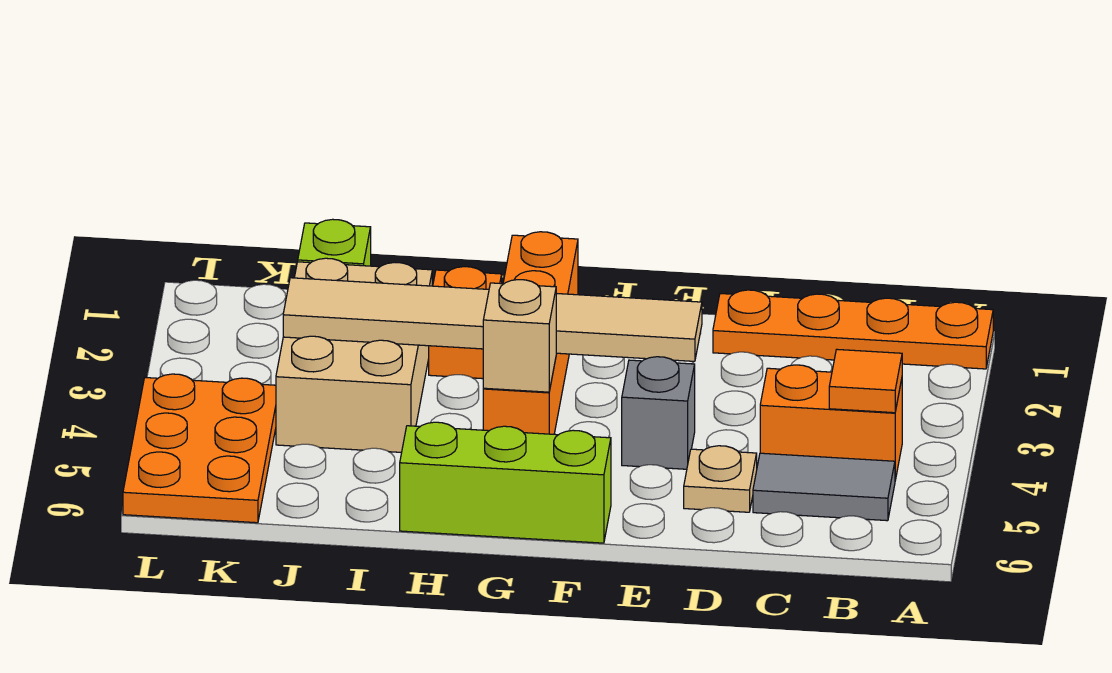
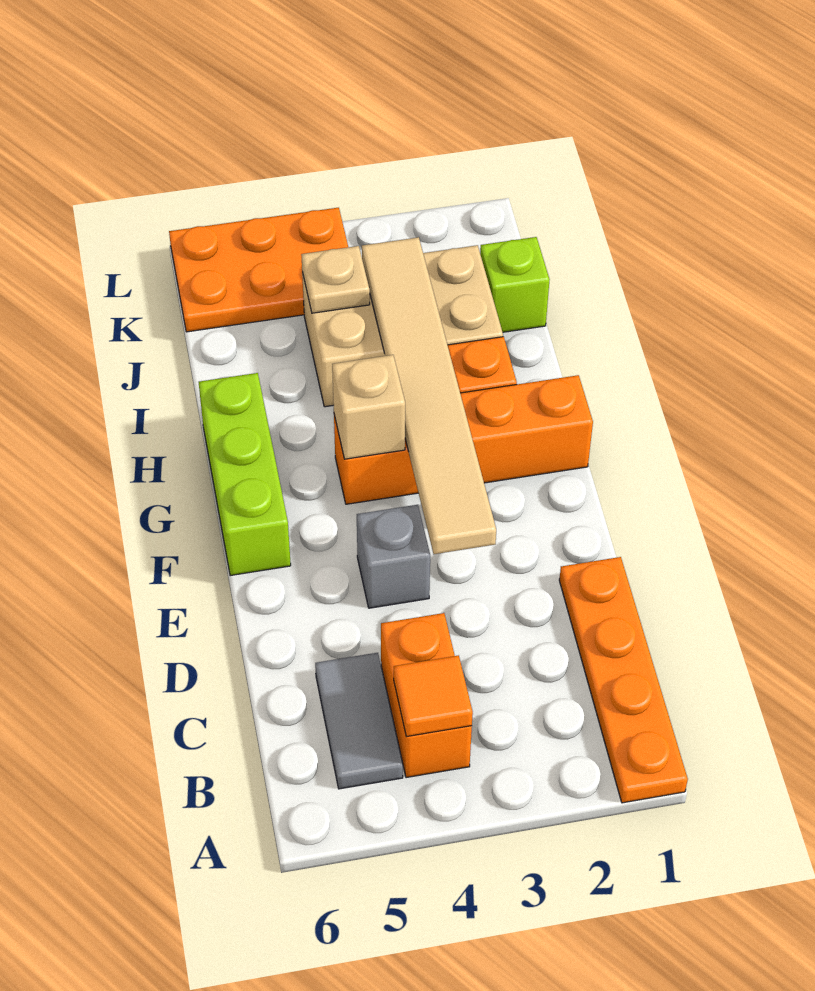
tan 1x1 plate [684,446,757,512] -> tan 1x1 plate moved to [301,246,370,313]

